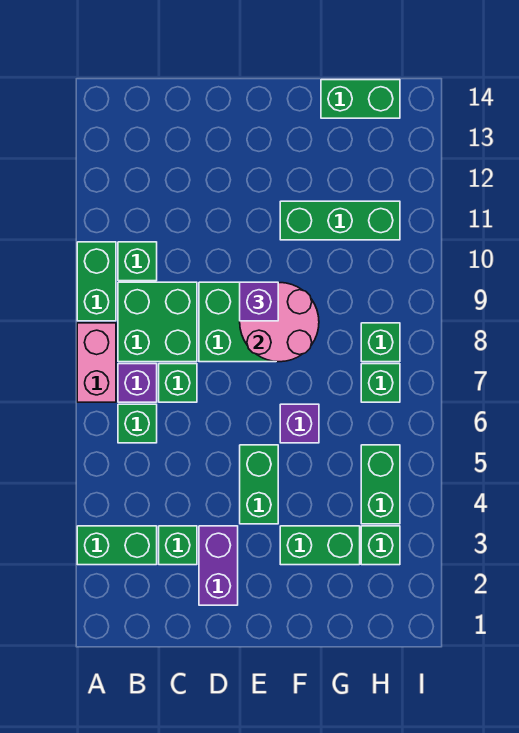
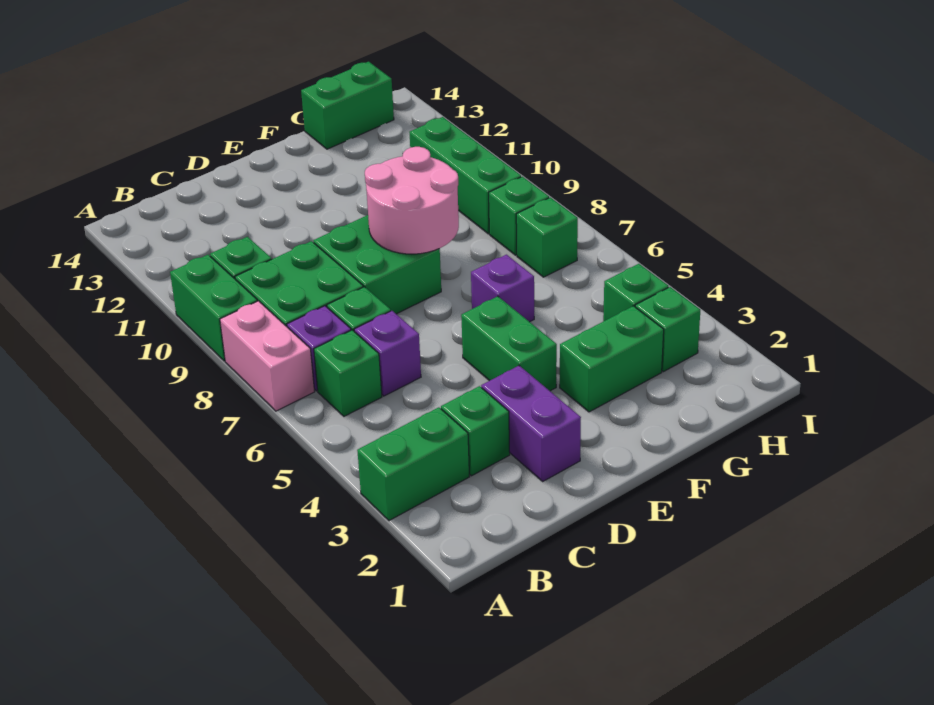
purple 1x1 brick [240,282,278,321] -> purple 1x1 brick moved to [354,311,421,396]
green 1x3 brick [280,201,400,240] -> green 1x3 brick turned to [409,117,521,234]
green 1x2 brick [361,445,400,524] -> green 1x1 brick [603,264,669,321]

